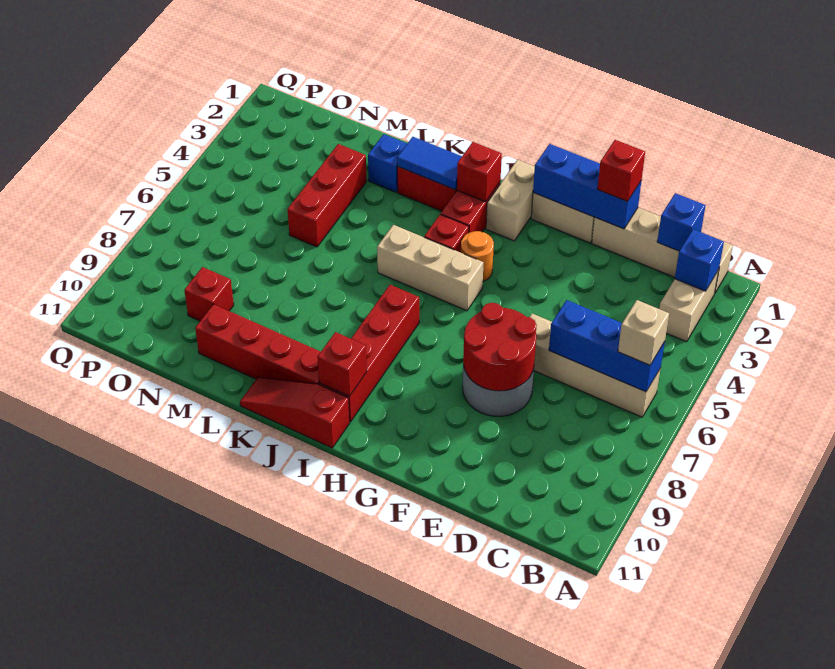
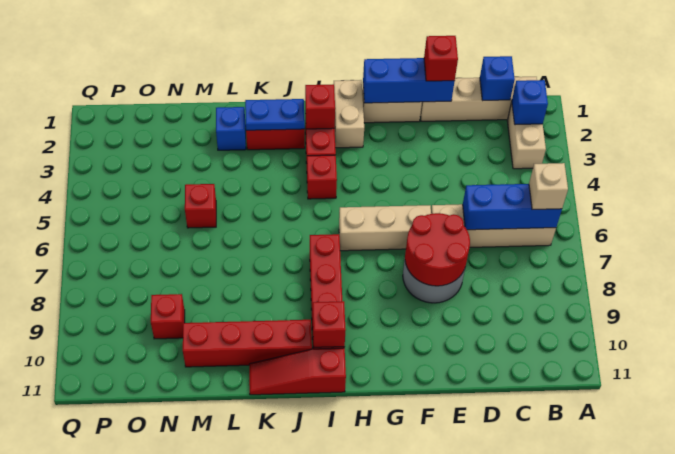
orange 1x1 round brick [461,231,494,281] -> none
tan 1x3 brick [377,225,484,311] -> tan 1x3 brick moved to [339,205,431,251]
blue 1x2 tile [397,137,462,190] -> blue 1x2 plate [245,99,305,130]
red 1x3 brick [287,144,367,247] -> red 1x1 brick [185,184,216,228]

